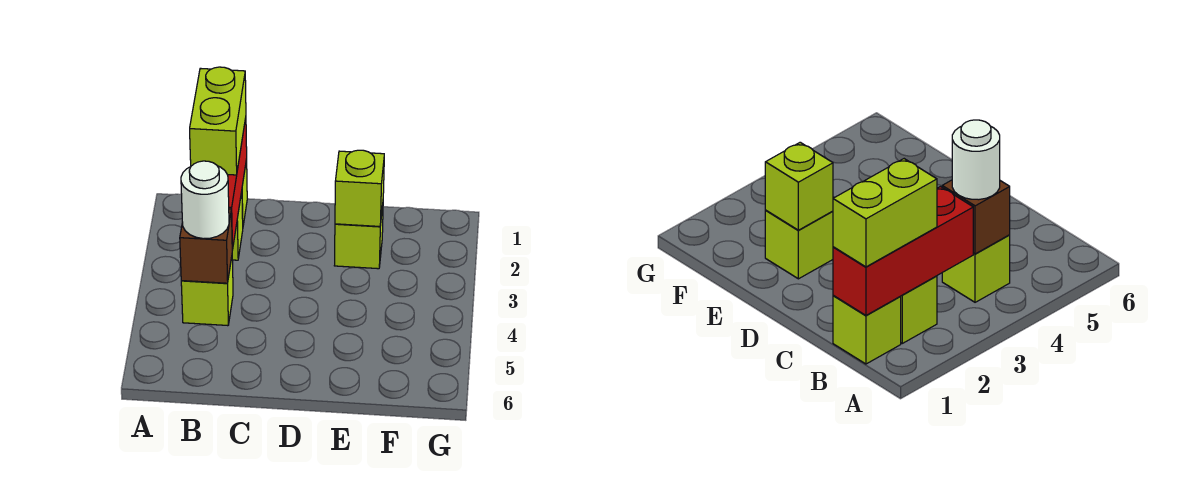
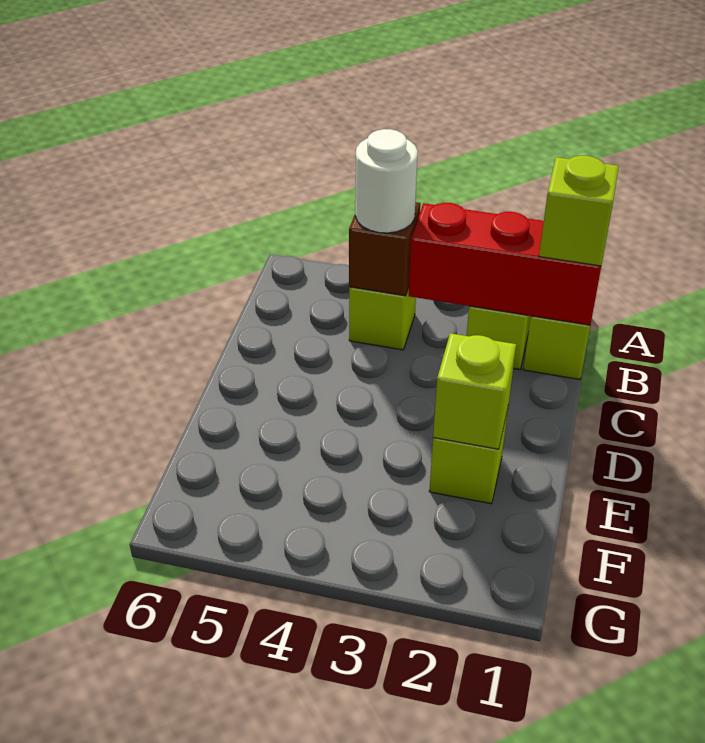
lime 1x2 brick [190,67,246,175] -> lime 1x1 brick [539,156,619,266]

